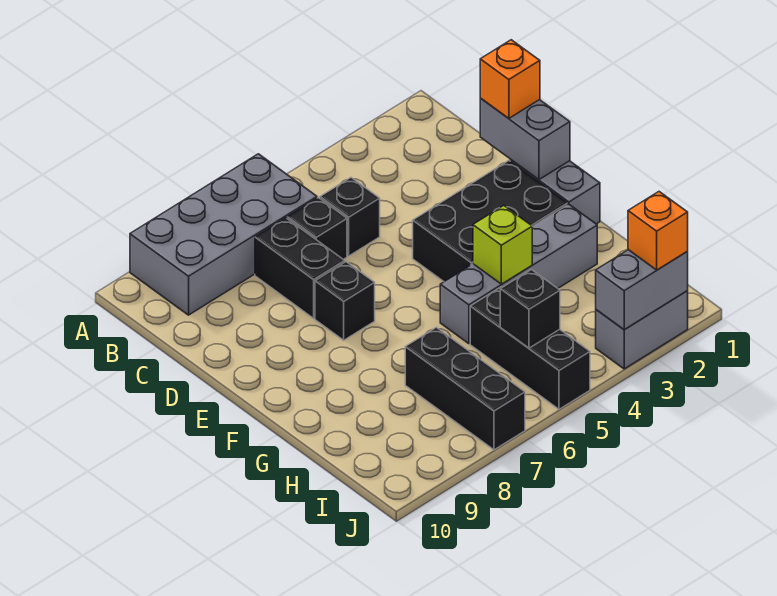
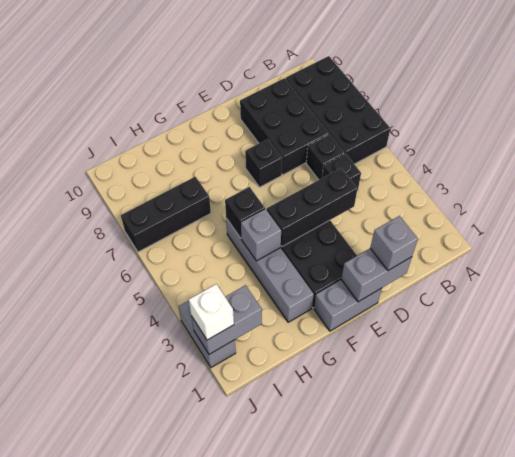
grey 2x4 brick [130,154,317,315] -> black 2x4 brick [286,56,390,164]
black 1x2 brick [255,218,345,318] -> black 2x3 brick [240,78,329,175]
orange 1x1 brick [480,40,540,118] -> grey 1x1 brick [370,216,418,270]
lime 1x1 brick [473,206,532,284] -> grey 1x1 brick [241,209,281,261]
black 1x3 brick [470,287,590,409] -> black 1x3 brick moved to [267,168,357,247]
black 1x1 brick [500,270,560,348] -> black 1x1 brick moved to [225,187,265,238]
grey 1x2 brick [596,250,688,330] -> grey 1x2 brick turned to [191,285,262,354]
orange 1x1 brick [628,192,688,270] -> white 1x1 brick [189,284,234,340]

